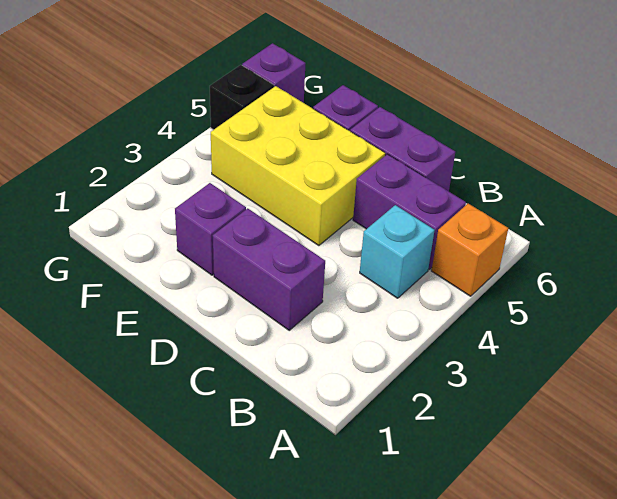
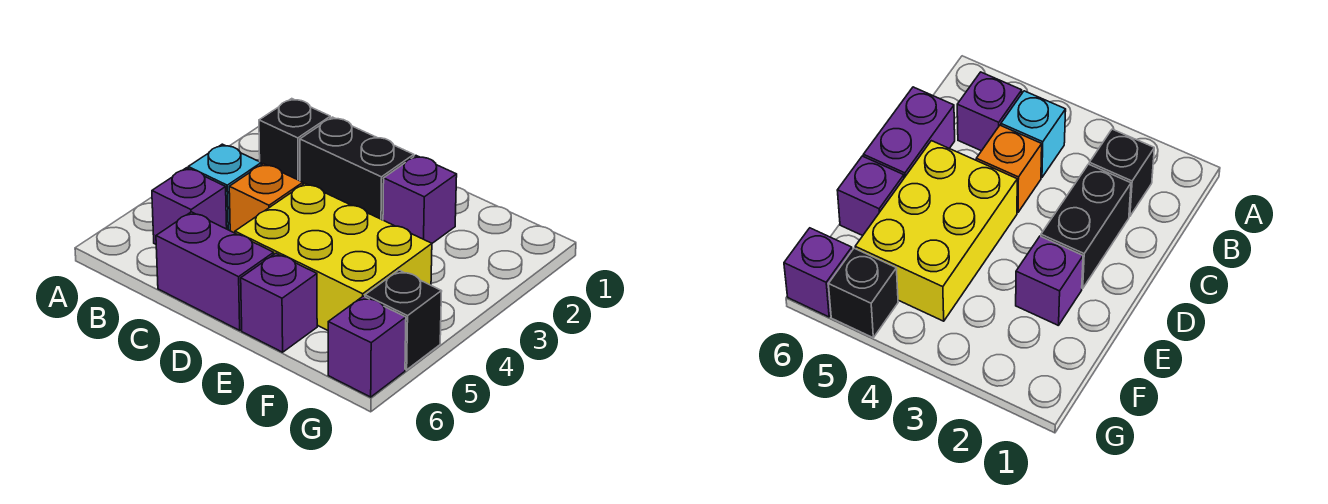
orange 1x1 brick [431,204,508,296] -> orange 1x1 brick moved to [229,164,303,233]
none -> black 1x1 brick [259,99,330,181]
purple 1x2 brick [353,154,466,269] -> purple 1x1 brick [152,168,227,244]
purple 1x2 brick [213,208,325,330] -> black 1x2 brick [300,117,414,220]

